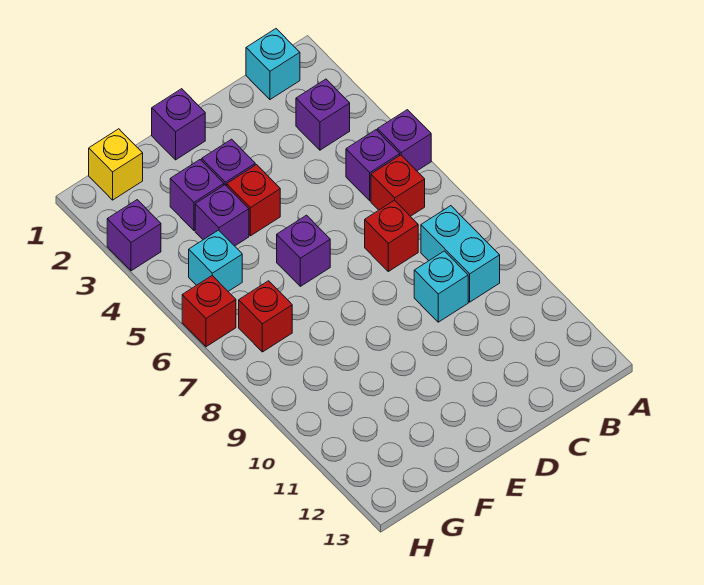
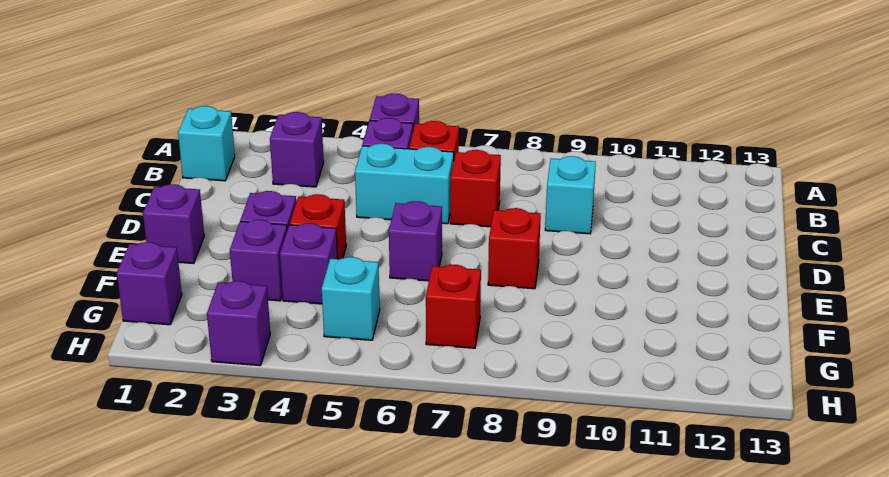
cyan 1x2 brick [421,206,500,302] -> cyan 1x2 brick moved to [355,143,454,224]
yellow 1x1 brick [89,129,143,200] -> purple 1x1 brick [117,242,182,325]
red 1x1 brick [182,276,236,347] -> red 1x1 brick moved to [488,208,541,289]

